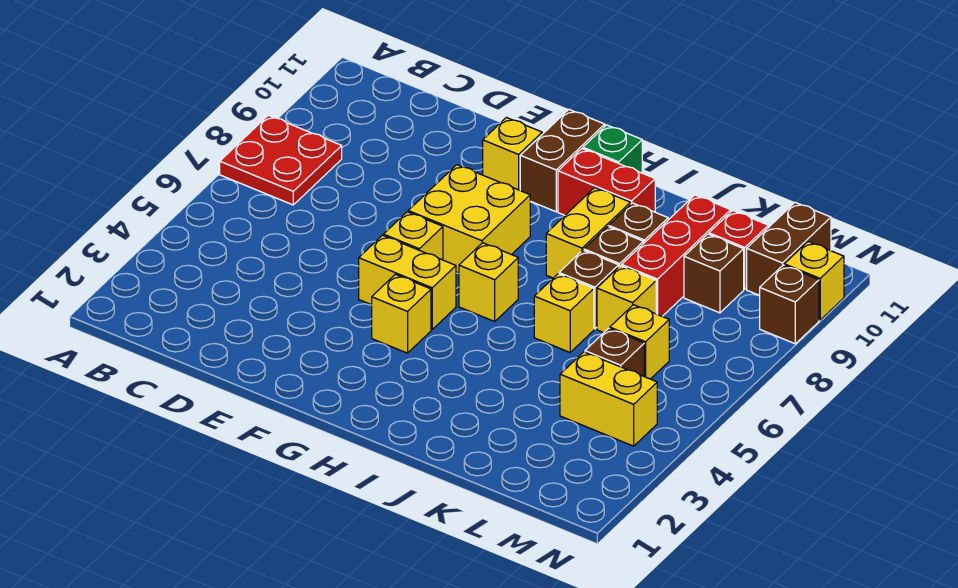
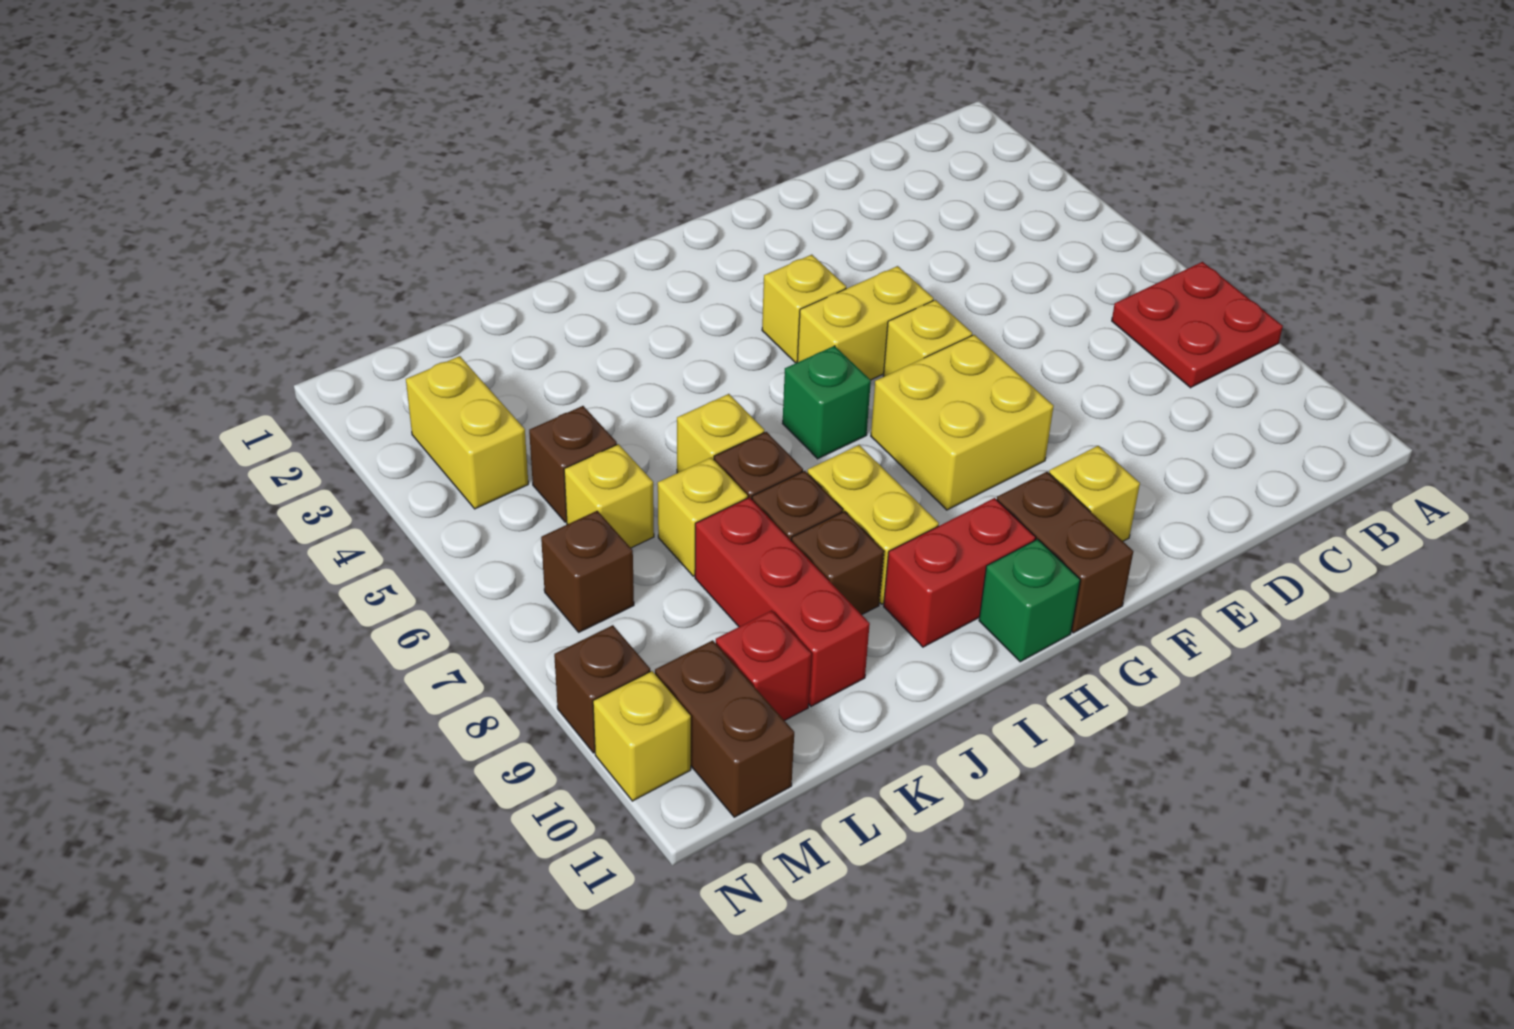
yellow 1x1 brick [459,243,518,321] -> green 1x1 brick [783,346,871,459]
yellow 1x2 brick [560,352,657,446] -> yellow 1x2 brick turned to [406,356,528,509]
brown 1x1 brick [684,234,744,313] -> brown 1x1 brick moved to [541,511,634,632]

